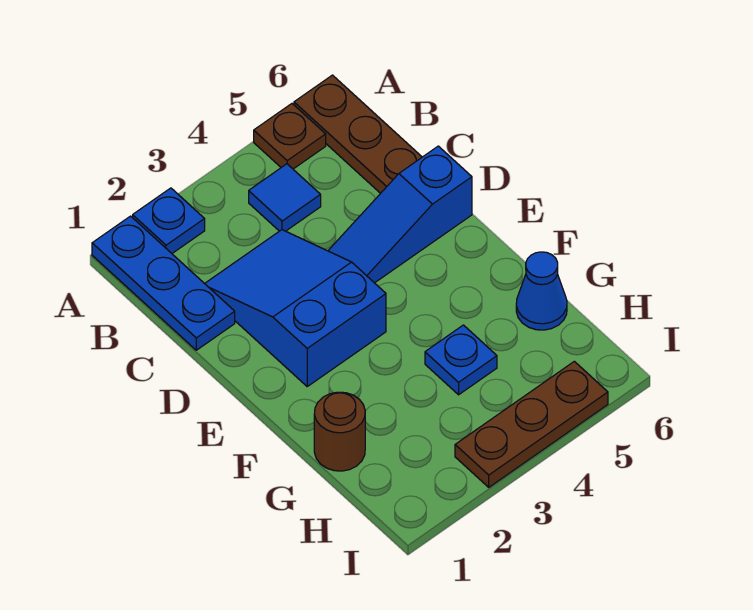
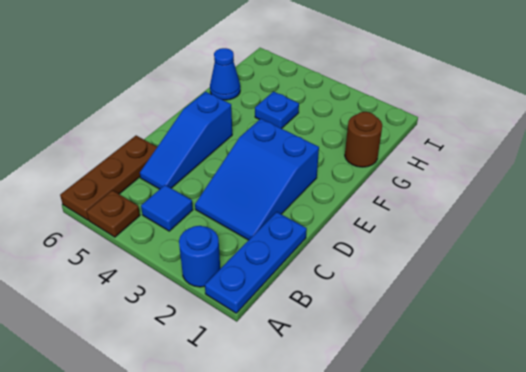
blue 1x1 plate [133,188,205,253] -> blue 1x1 round brick [179,226,220,287]
blue 1x3 slope [328,146,472,283] -> blue 1x3 slope turned to [140,92,232,189]
brown 1x3 plate [455,361,608,487] -> none

